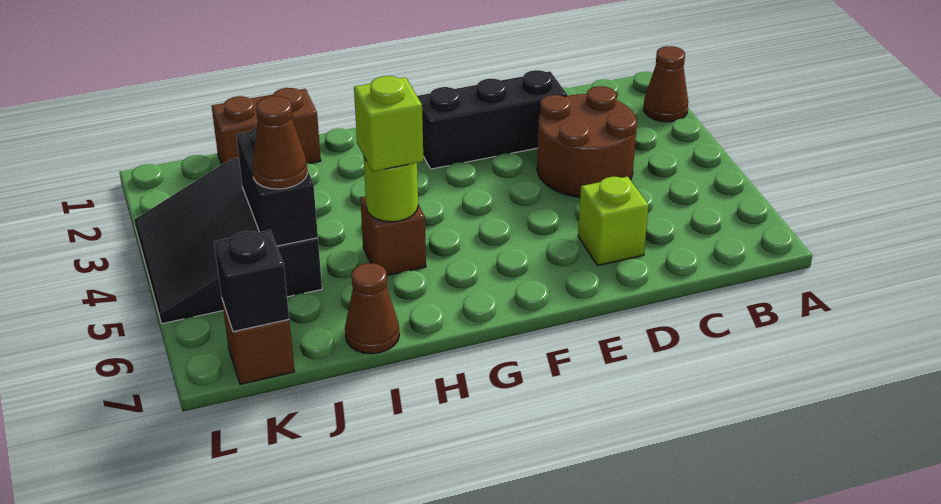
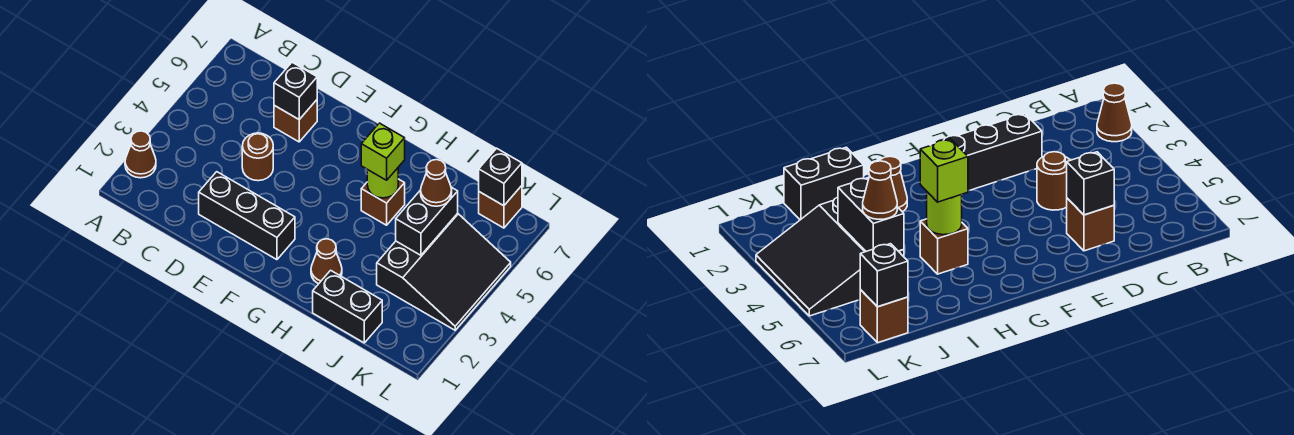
brown 2x2 round brick [537,86,637,197] -> brown 1x1 round brick [242,133,273,181]
lime 1x1 brick [578,177,649,266] -> brown 1x1 brick [274,100,317,142]
none -> black 1x1 brick [274,62,317,119]
brown 1x2 brick [212,88,321,164] -> black 1x2 brick [313,270,382,343]
brown 1x1 cone [345,263,399,354] -> brown 1x1 cone moved to [311,239,342,284]

